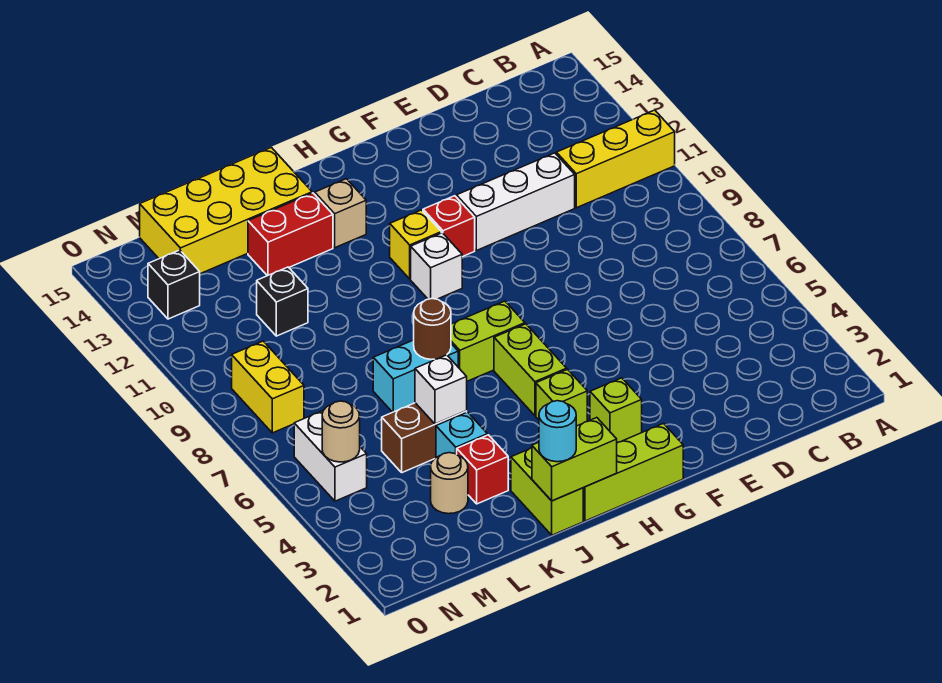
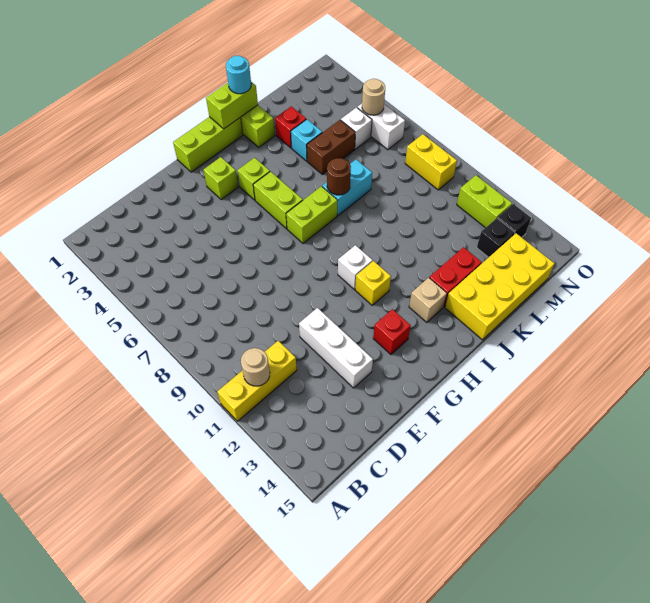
white 1x3 brick [456,153,575,251] -> white 1x3 brick turned to [299,308,373,388]
red 1x1 brick [423,196,475,257] -> red 1x1 brick moved to [373,309,411,354]
white 1x1 brick [415,355,467,424] -> white 1x1 brick moved to [341,108,372,149]
tan 1x1 round brick [431,453,468,514] -> tan 1x1 round brick moved to [241,348,270,386]
black 1x1 brick [257,267,308,336] -> black 1x1 brick moved to [477,218,515,257]
none -> lime 1x2 brick [457,175,512,228]

